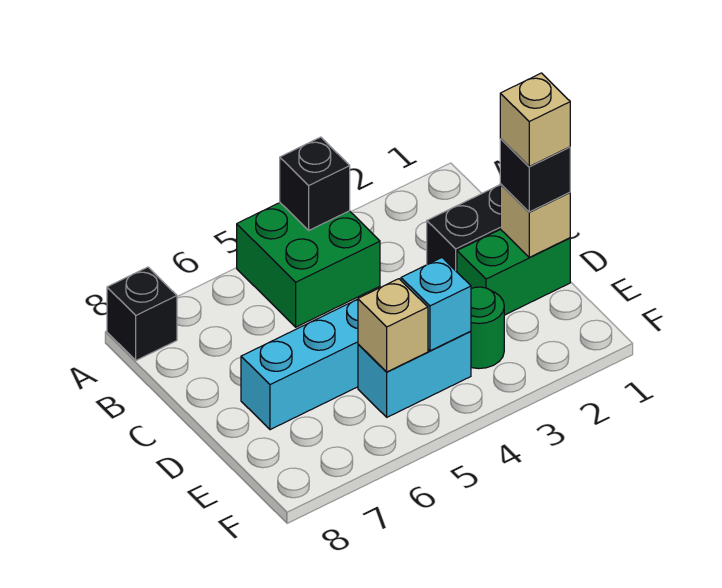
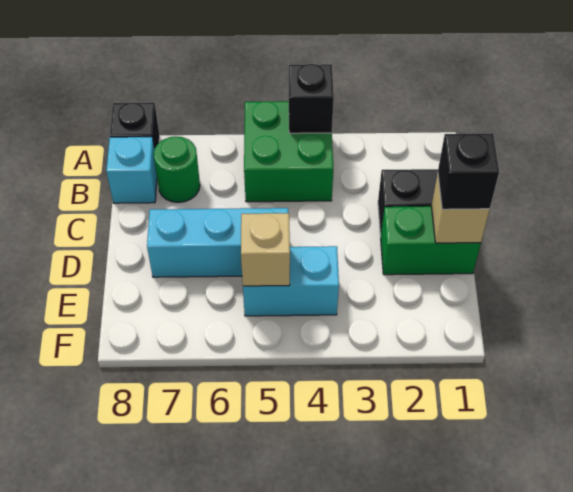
tan 1x1 brick [500,73,570,166] -> none
green 1x1 round brick [471,287,504,369] -> green 1x1 round brick moved to [153,137,200,202]
cyan 1x1 brick [401,258,471,351] -> cyan 1x1 brick moved to [106,137,157,203]

